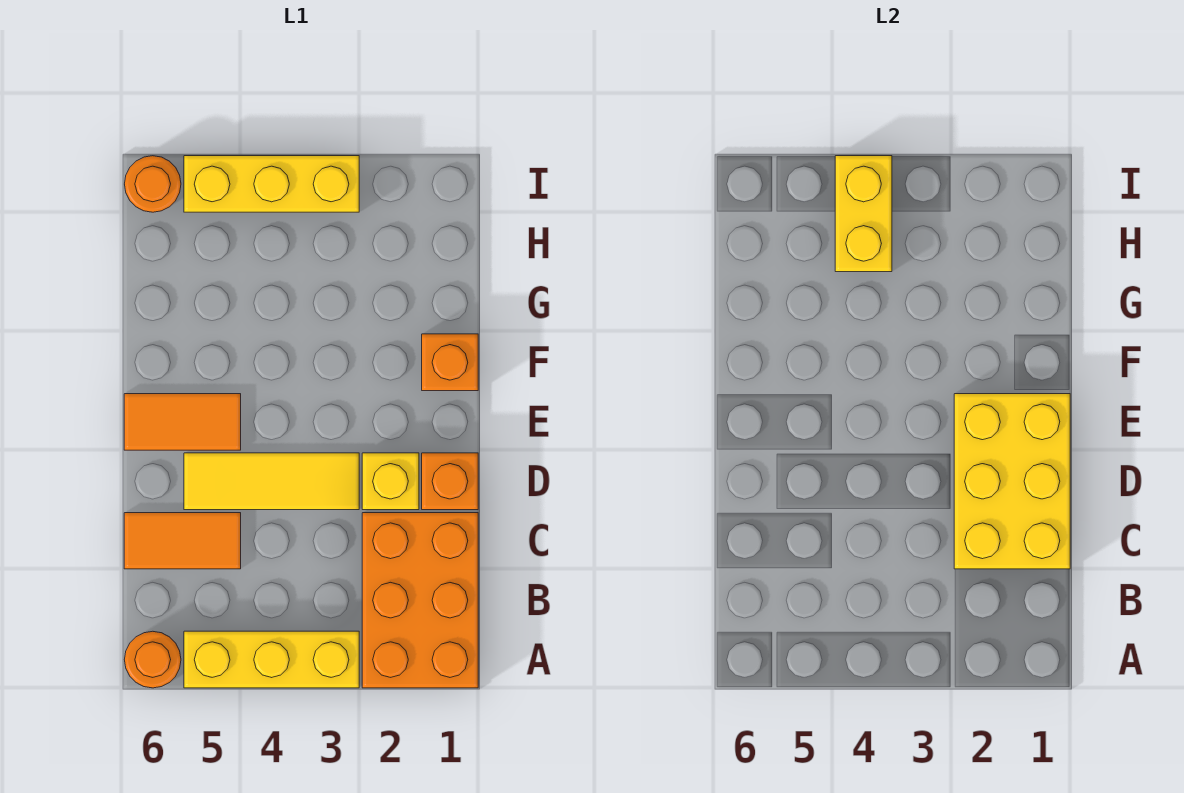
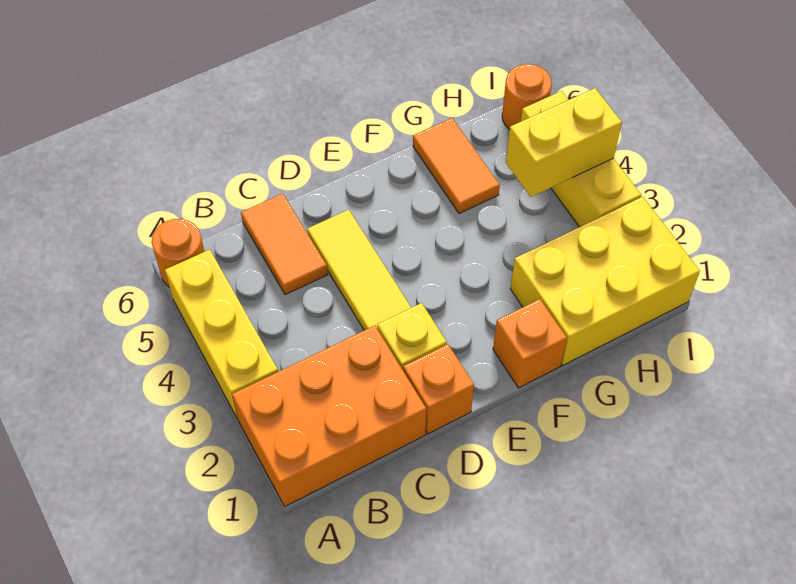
yellow 2x3 brick [954,394,1070,569] -> yellow 2x3 brick moved to [510,197,700,365]
orange 1x2 tile [124,394,241,450] -> orange 1x2 tile moved to [413,118,500,214]

